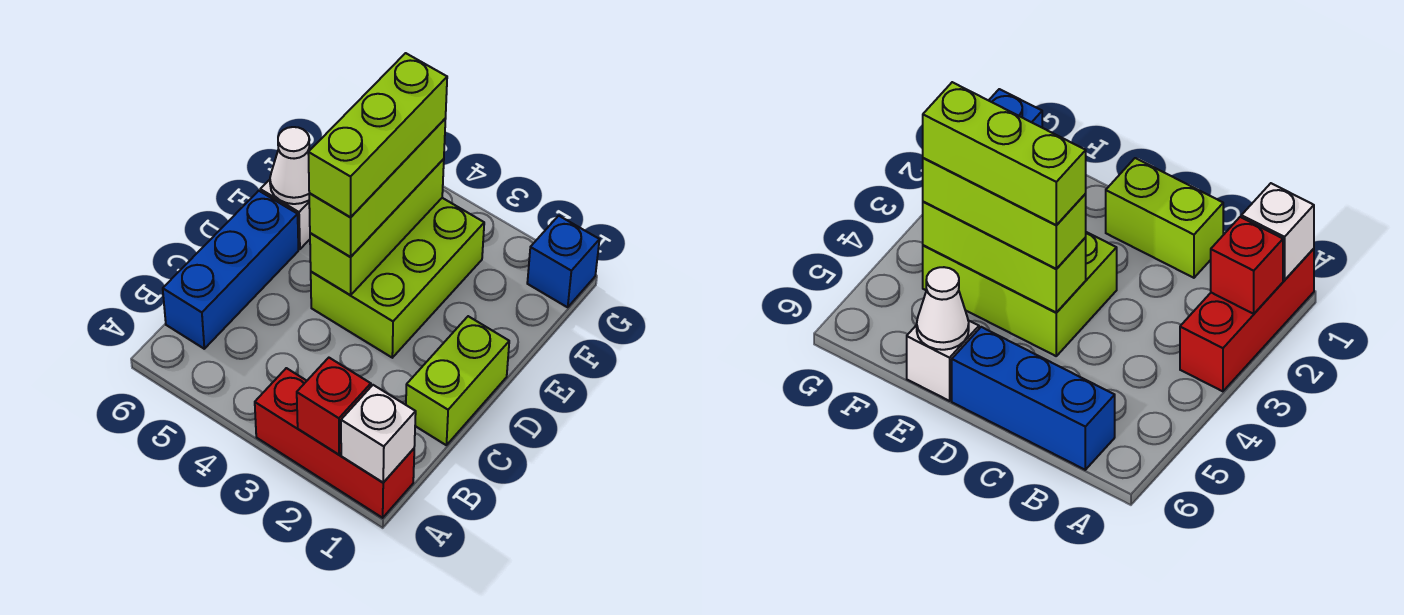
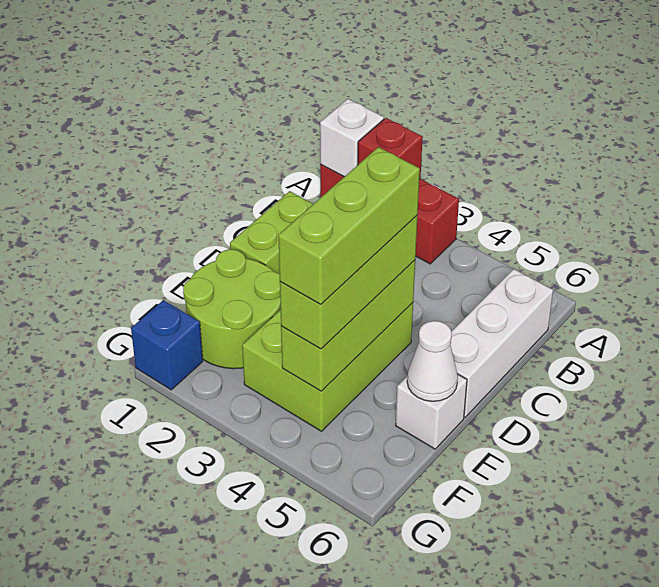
blue 1x3 brick [163,191,298,349] -> white 1x3 brick [450,269,553,417]
none -> lime 2x2 round brick [183,249,281,369]

